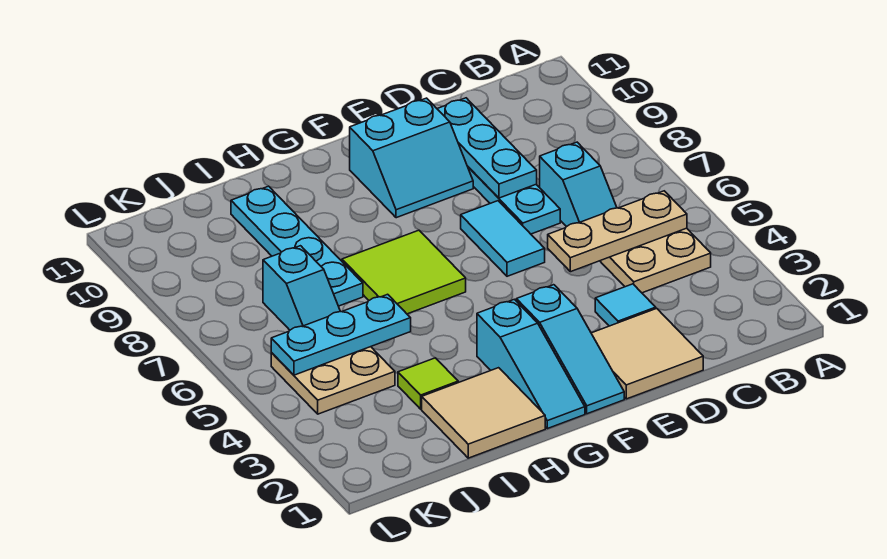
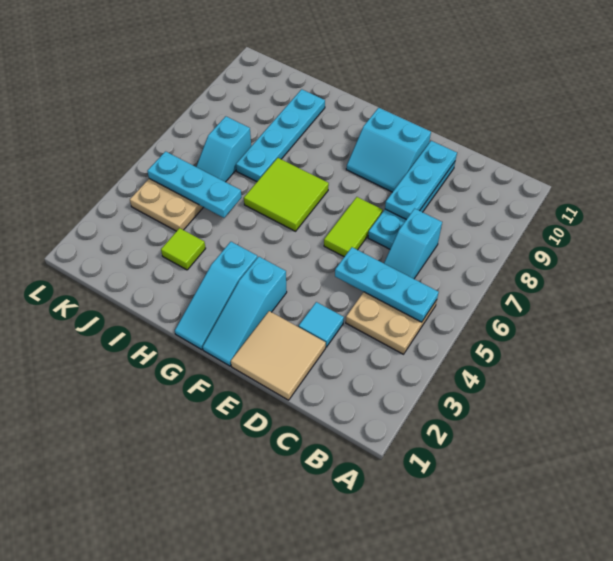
tan 1x3 plate [548,191,687,272] -> cyan 1x3 plate [335,247,439,322]
cyan 1x2 tile [461,201,545,276] -> lime 1x2 tile [324,197,383,257]
tan 2x2 tile [422,368,545,458] -> none

